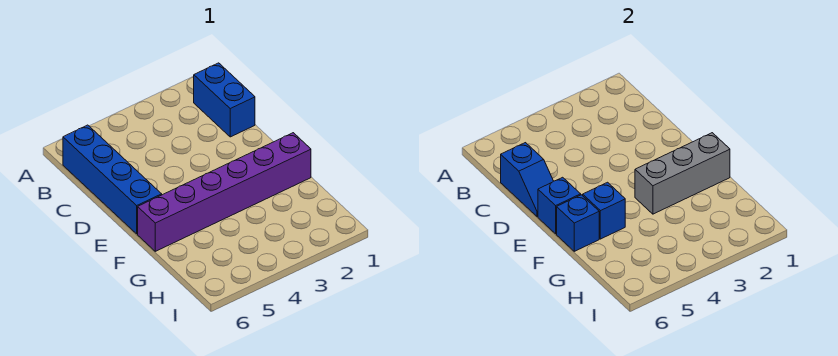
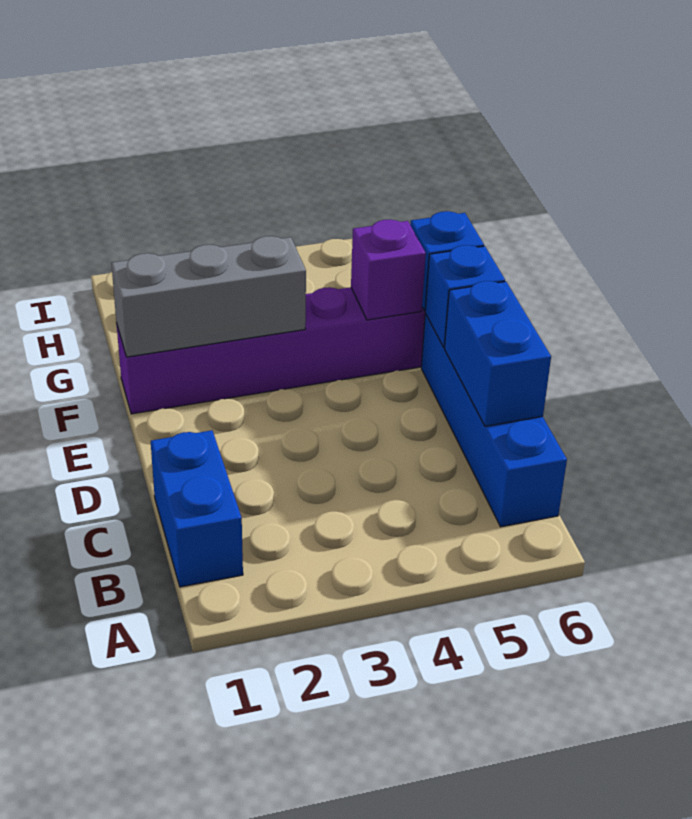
blue 1x2 slope [501,143,553,217] -> blue 1x2 brick [444,281,551,426]
blue 1x1 brick [583,182,625,239] -> purple 1x1 brick [351,219,426,320]

